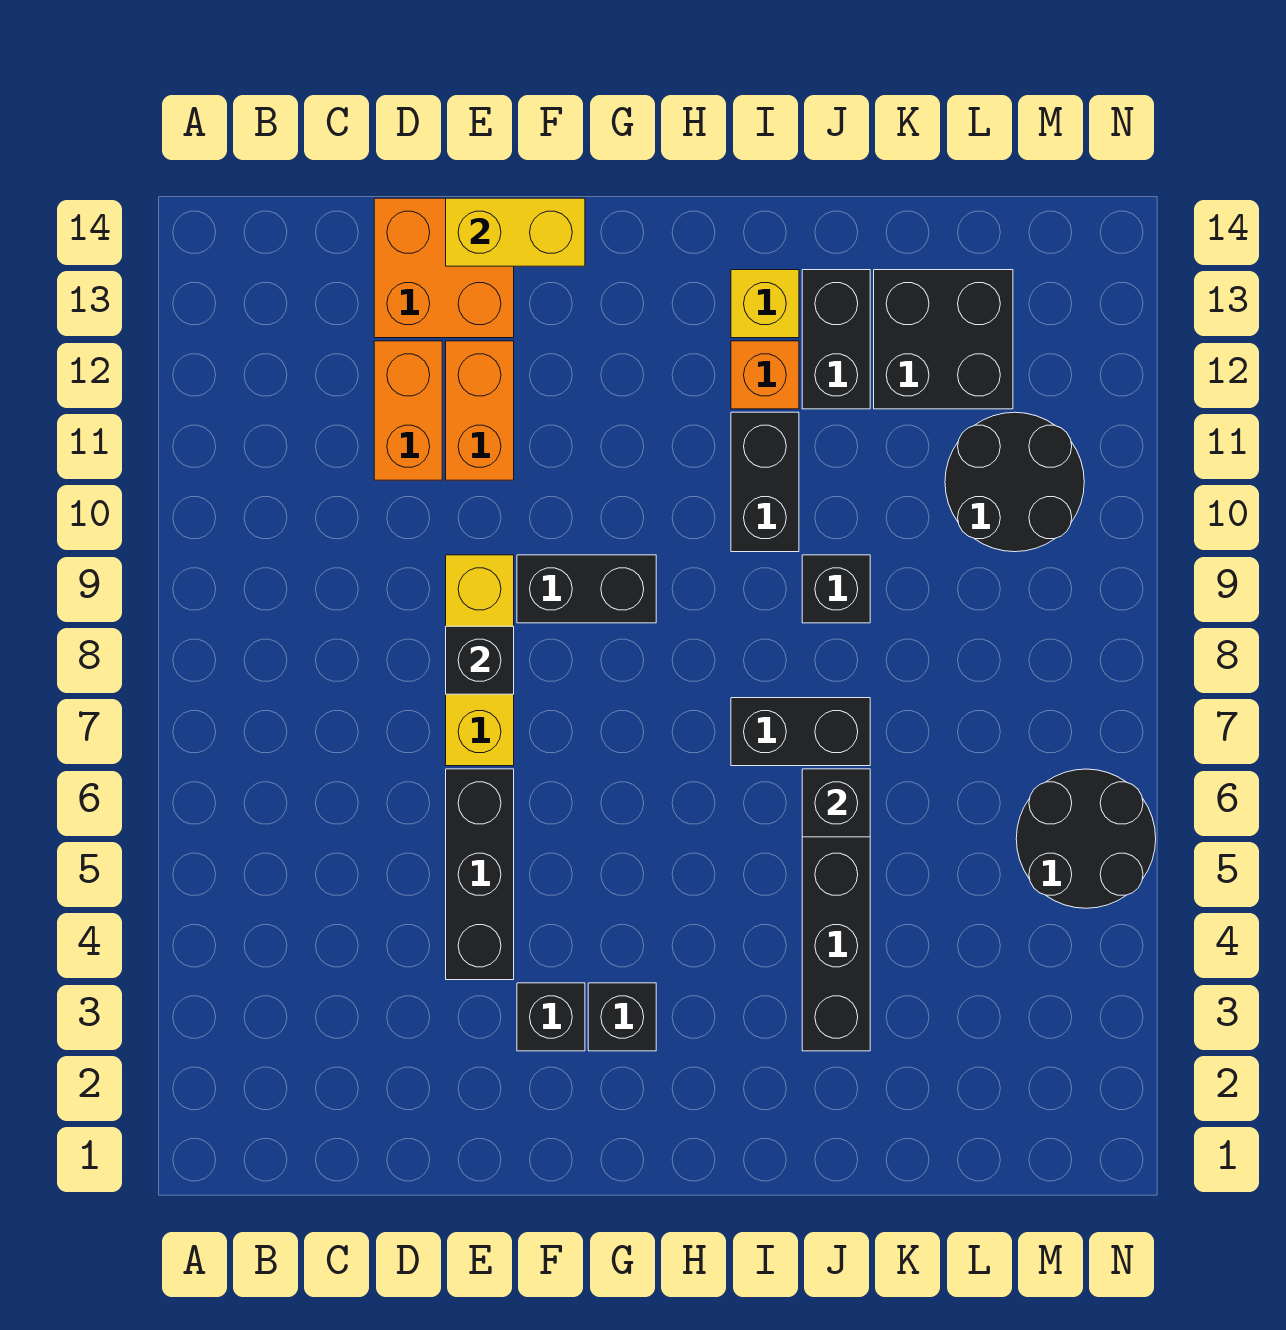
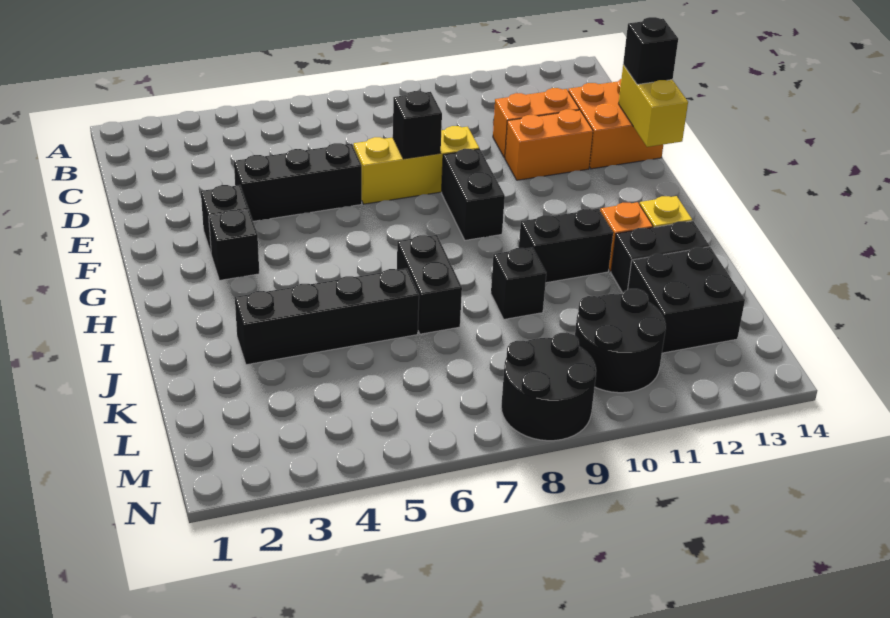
black 1x1 brick [802,769,870,837] -> black 1x1 brick moved to [623,17,678,85]
black 2x2 round brick [1016,769,1156,908] -> black 2x2 round brick moved to [501,333,596,441]

